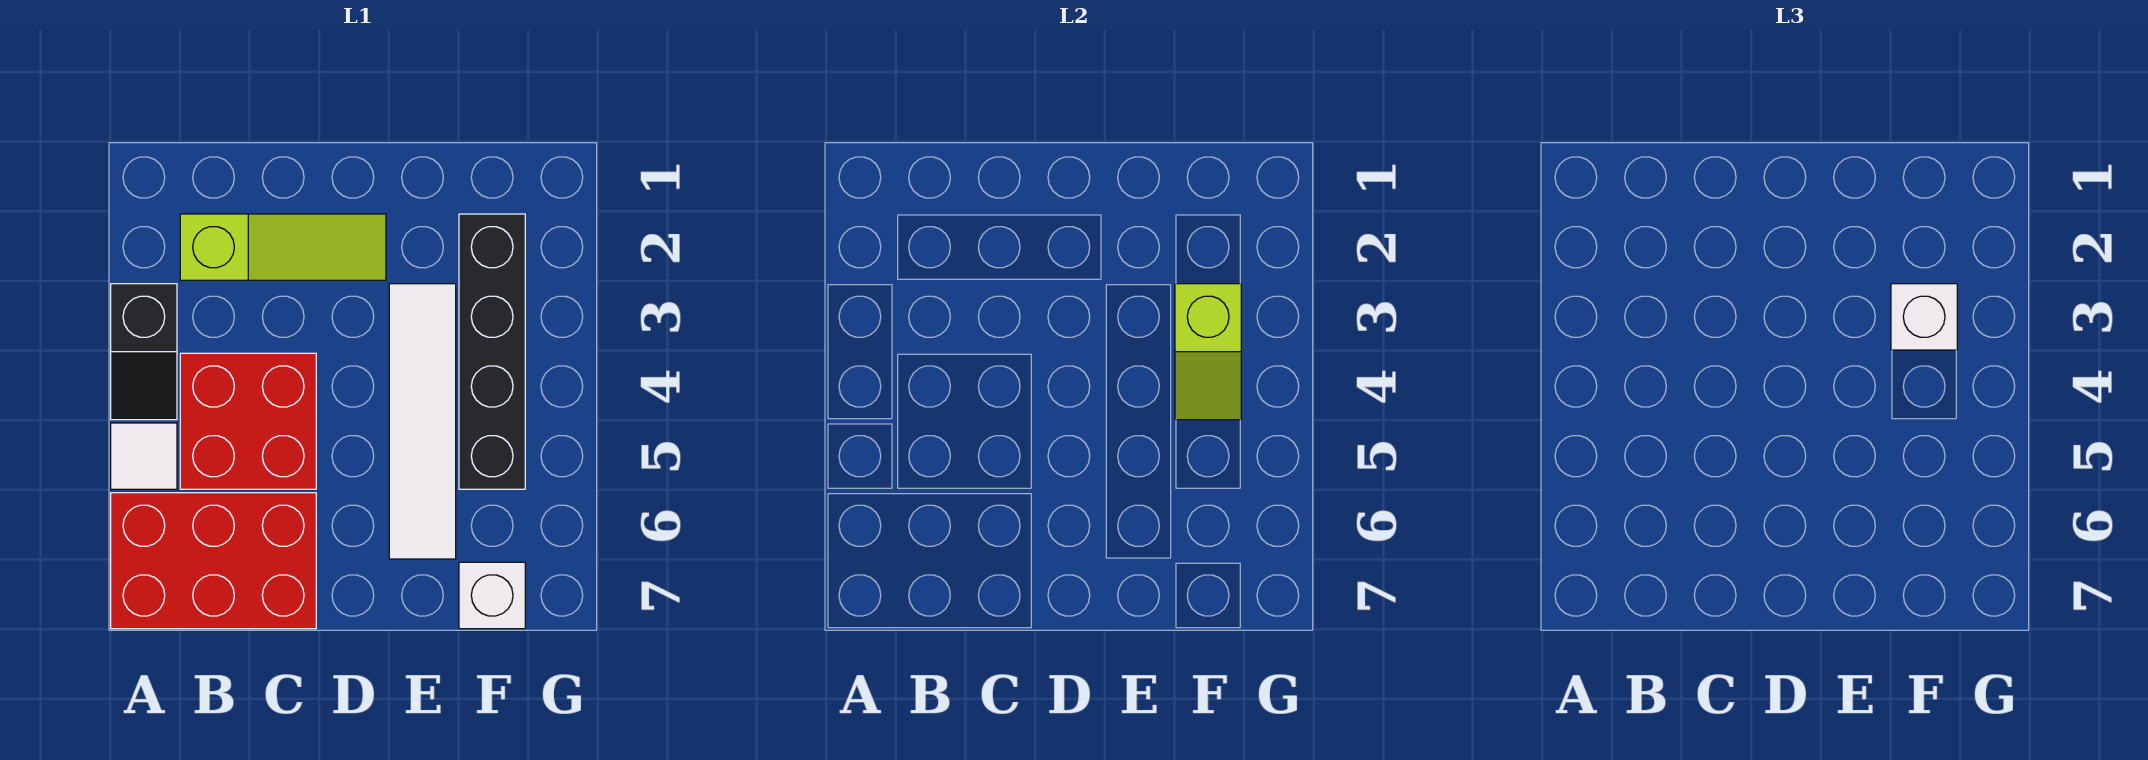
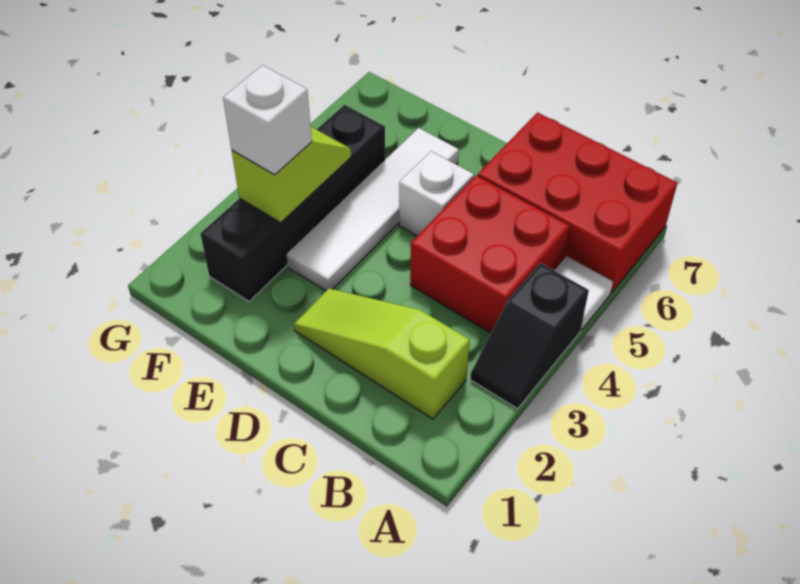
black 1x2 slope [111,284,177,420] -> black 1x2 slope turned to [470,263,589,409]
white 1x1 brick [459,562,525,629] -> white 1x1 brick moved to [399,151,474,236]

